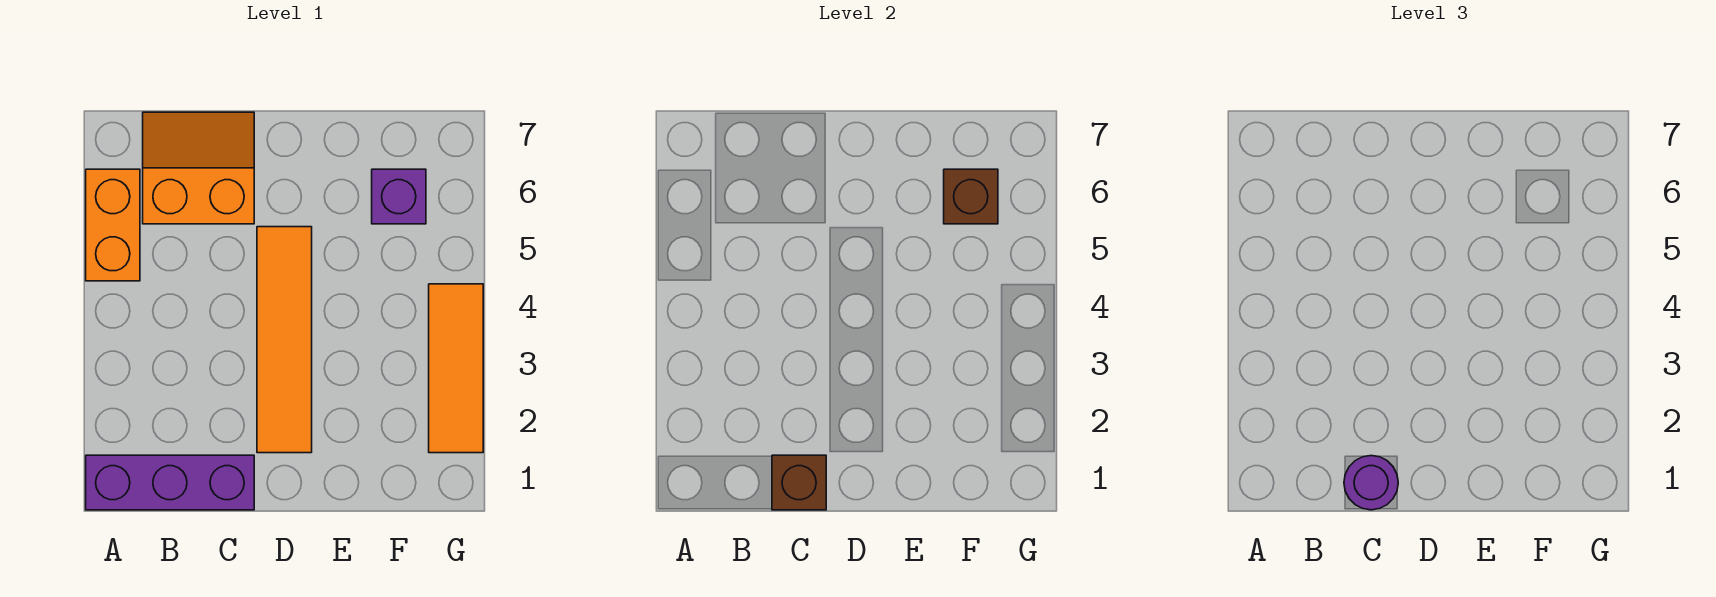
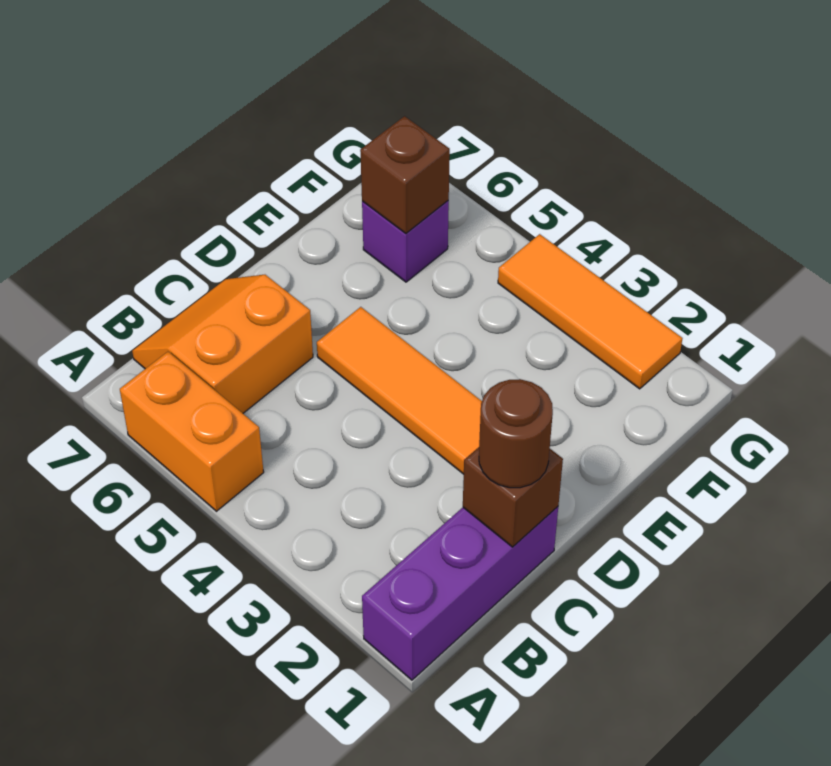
purple 1x1 round brick [1344,456,1398,510] -> brown 1x1 round brick [479,379,553,488]

